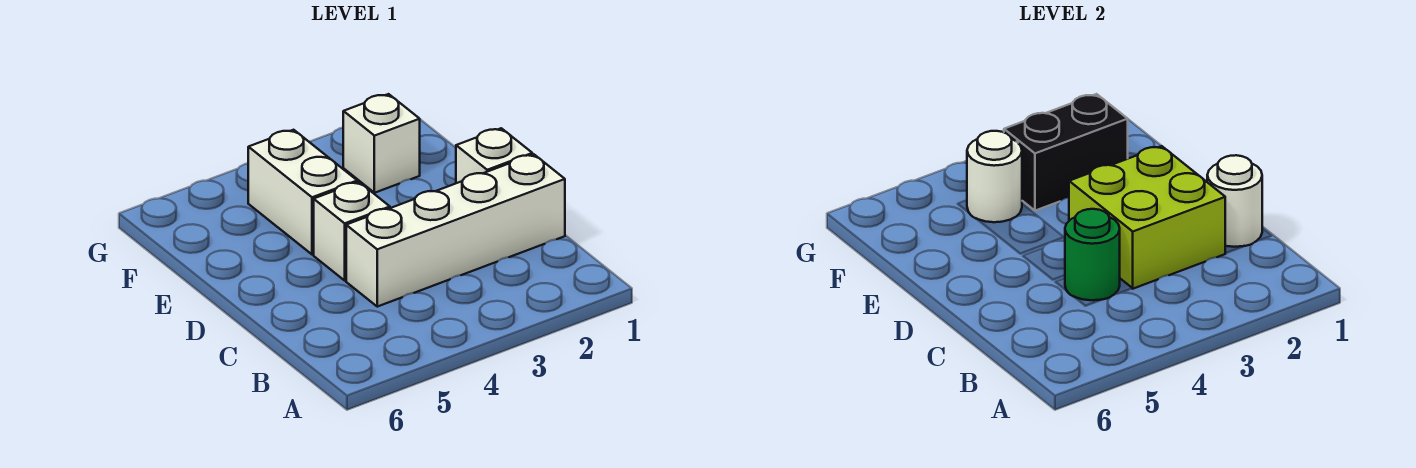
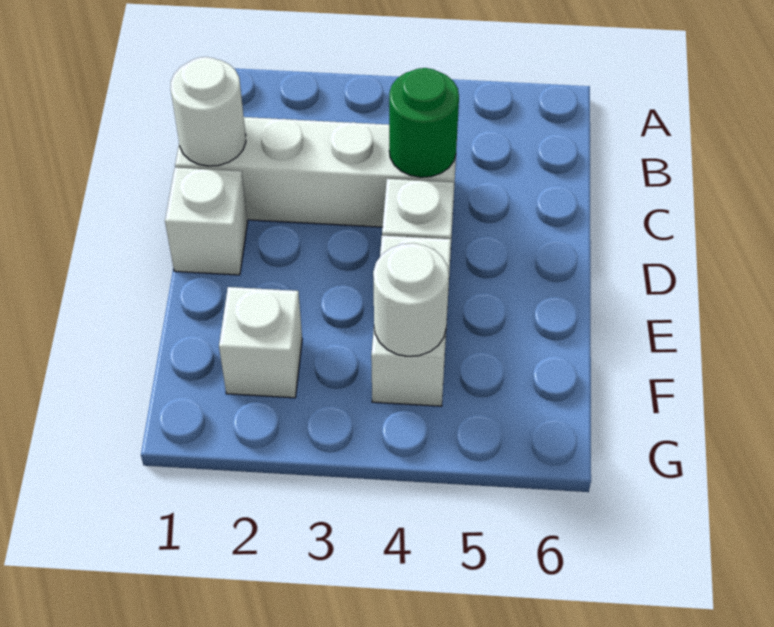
lime 2x2 brick [1069,146,1225,289] -> none
black 1x2 brick [1004,94,1128,211] -> none

